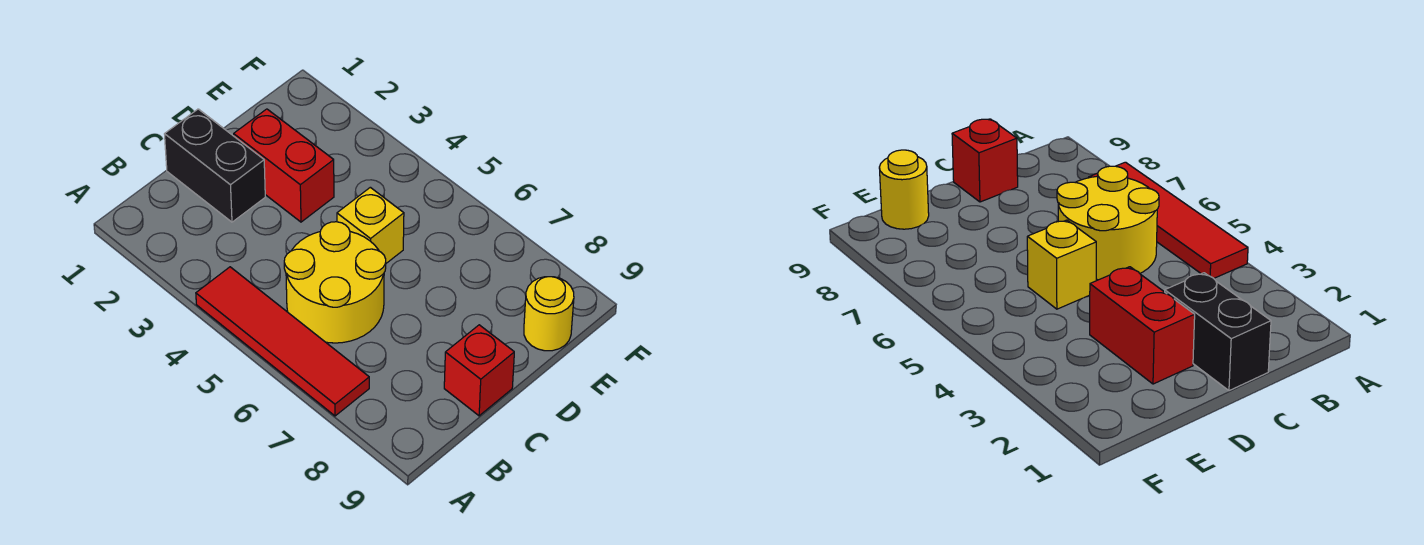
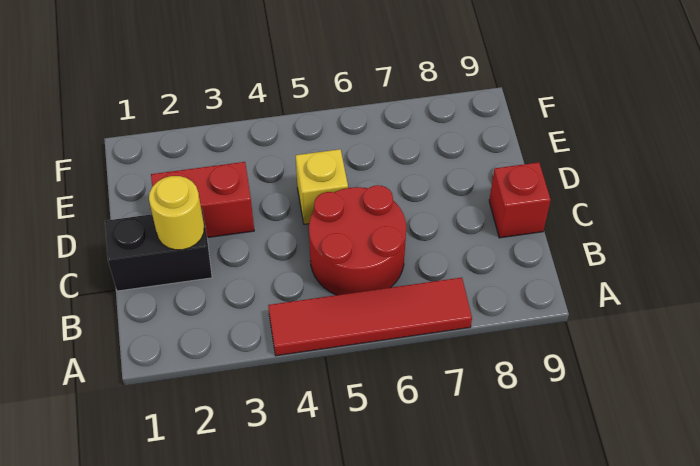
yellow 2x2 round brick [284,222,386,343] -> red 2x2 round brick [309,185,406,295]
yellow 1x1 round brick [524,277,574,351] -> yellow 1x1 round brick moved to [149,176,204,250]

